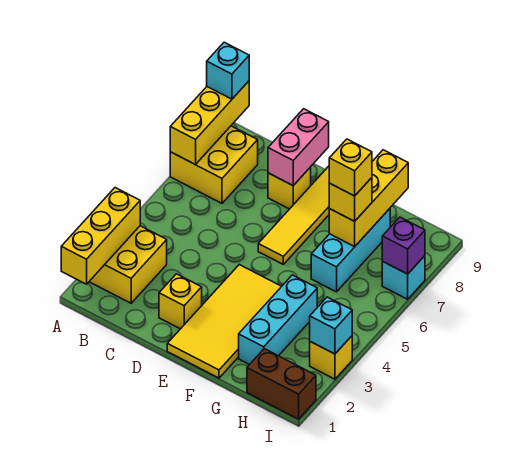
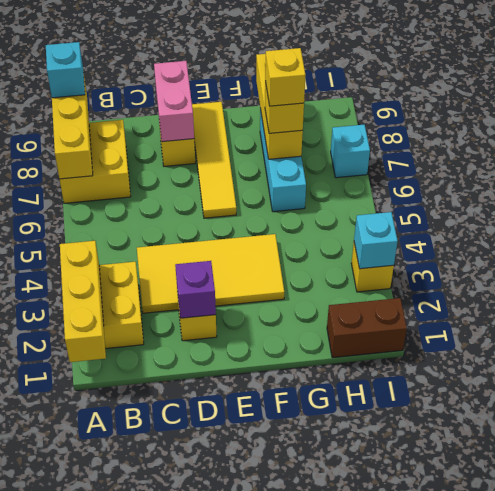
yellow 2x4 tile [167,265,282,378] -> yellow 2x4 tile turned to [137,234,284,313]
cyan 1x3 brick [239,275,317,365] -> none
purple 1x1 brick [382,217,425,274] -> purple 1x1 brick moved to [175,261,216,318]

